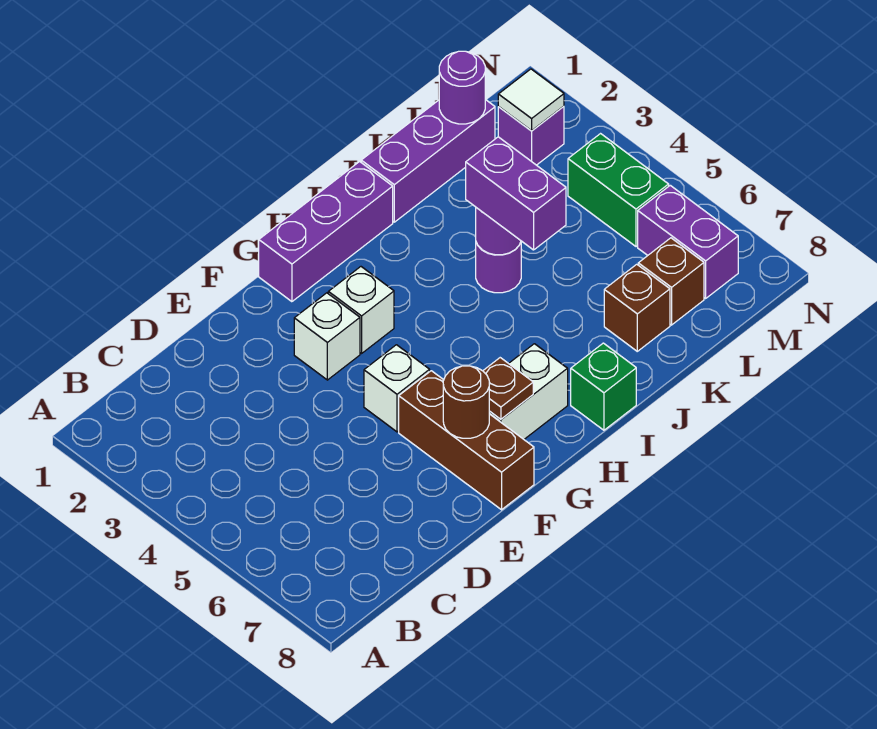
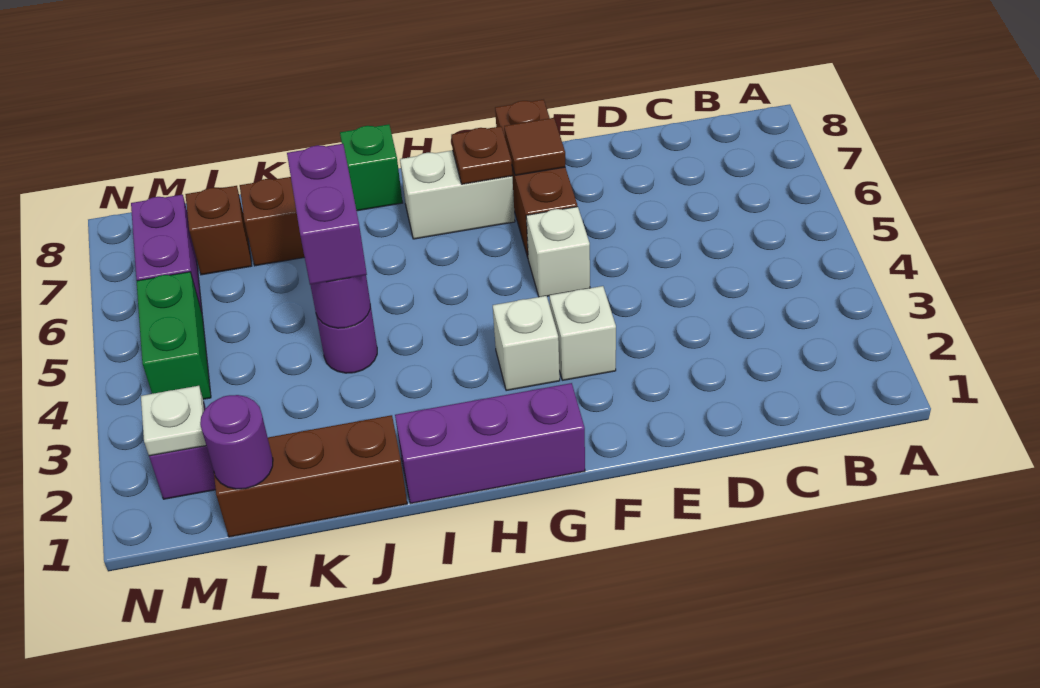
brown 1x1 round brick [443,366,489,438] -> brown 1x1 tile [504,118,565,175]
purple 1x3 brick [361,100,495,222] -> brown 1x3 brick [214,415,407,537]
white 1x1 tile [498,69,564,131] -> white 1x1 plate [141,386,206,456]

